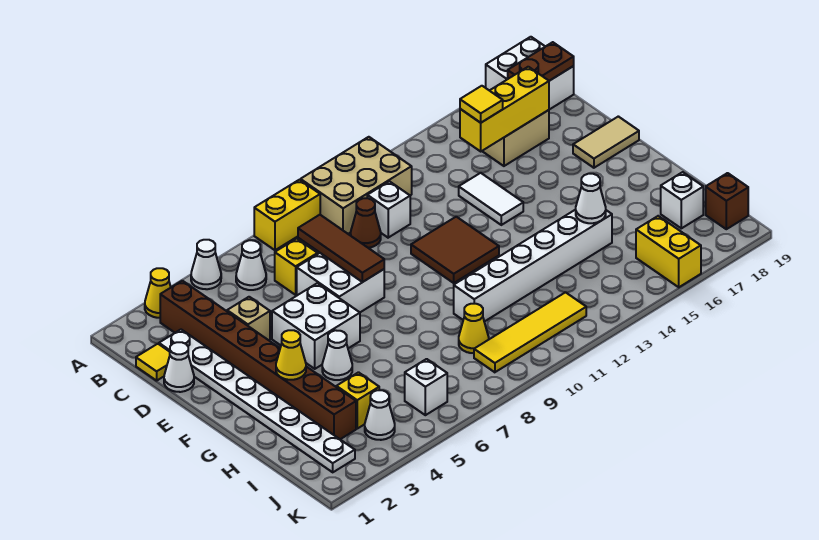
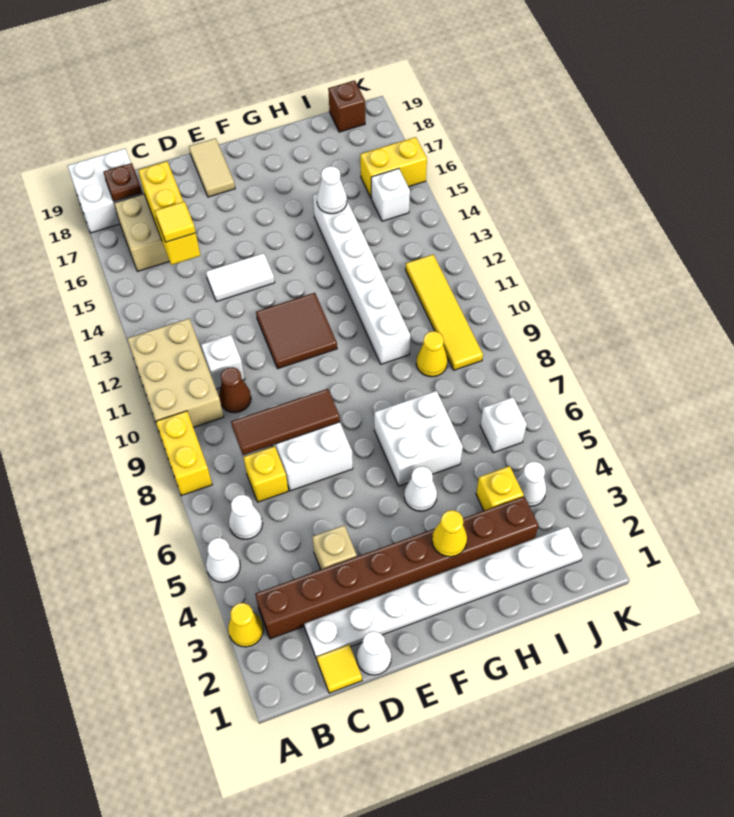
brown 1x2 plate [508,42,574,81] -> brown 1x1 plate [103,163,142,201]
white 2x2 brick [272,283,360,369] -> white 2x2 brick moved to [374,391,463,486]
white 1x1 brick [661,172,703,228] -> white 1x1 brick moved to [371,168,410,221]

